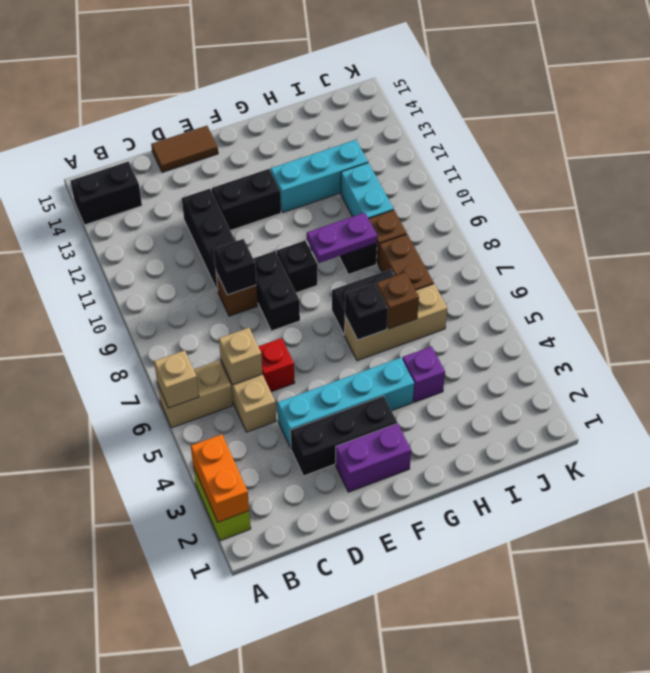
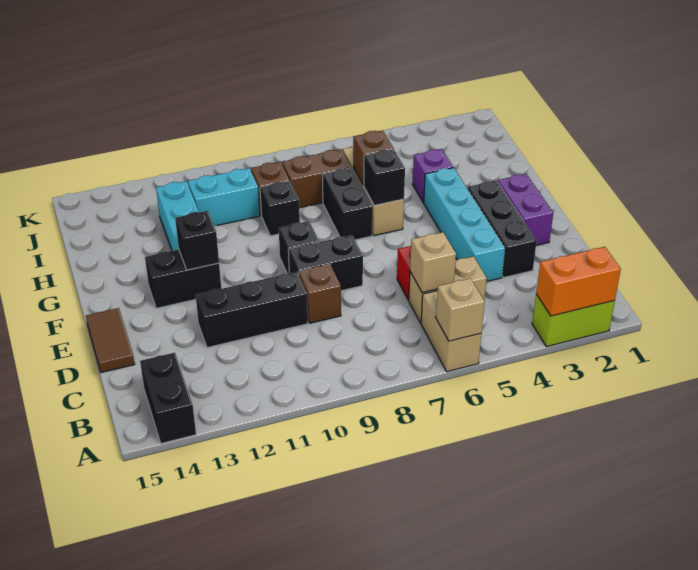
black 1x1 brick [214,239,256,295] -> black 1x1 brick moved to [175,211,219,270]
black 1x2 brick [212,169,281,230] -> black 1x2 brick turned to [145,249,221,308]
purple 1x2 plate [307,213,377,263] -> none

